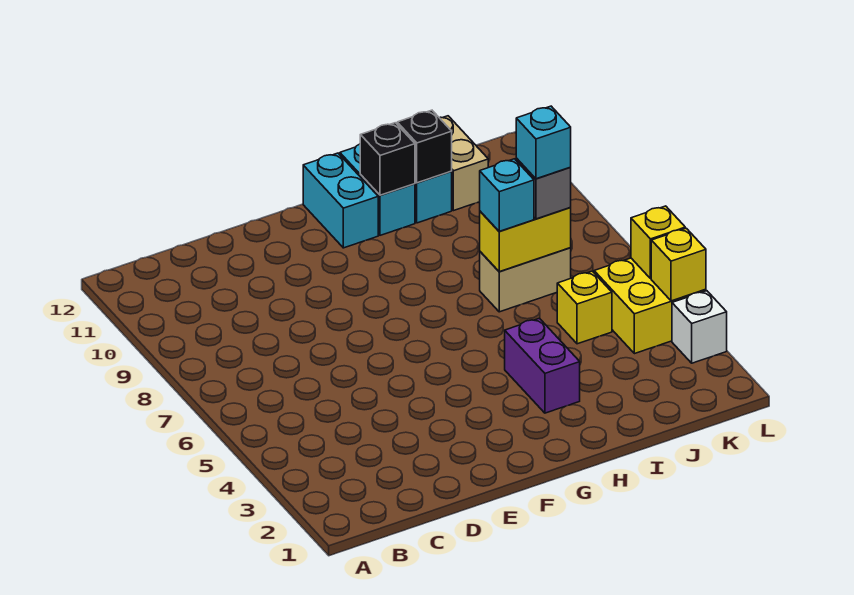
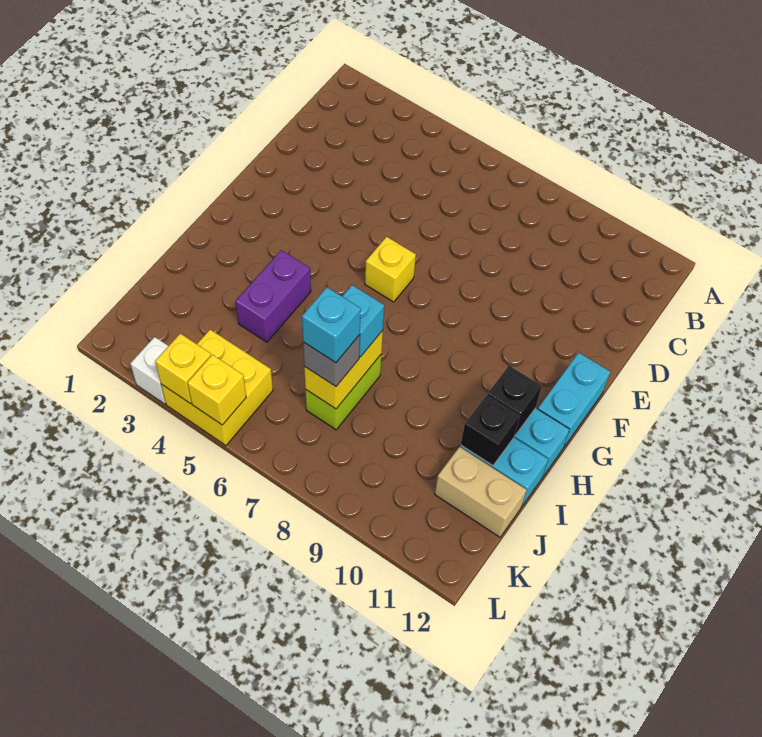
cyan 1x2 brick [303,153,378,248] -> cyan 1x2 brick turned to [538,353,610,448]
purple 1x2 brick [505,318,580,413] -> purple 1x2 brick turned to [236,250,311,342]
tan 1x2 brick [480,248,571,312] -> lime 1x2 brick [305,355,381,430]
yellow 1x1 brick [557,271,612,344] -> yellow 1x1 brick moved to [365,237,416,302]

